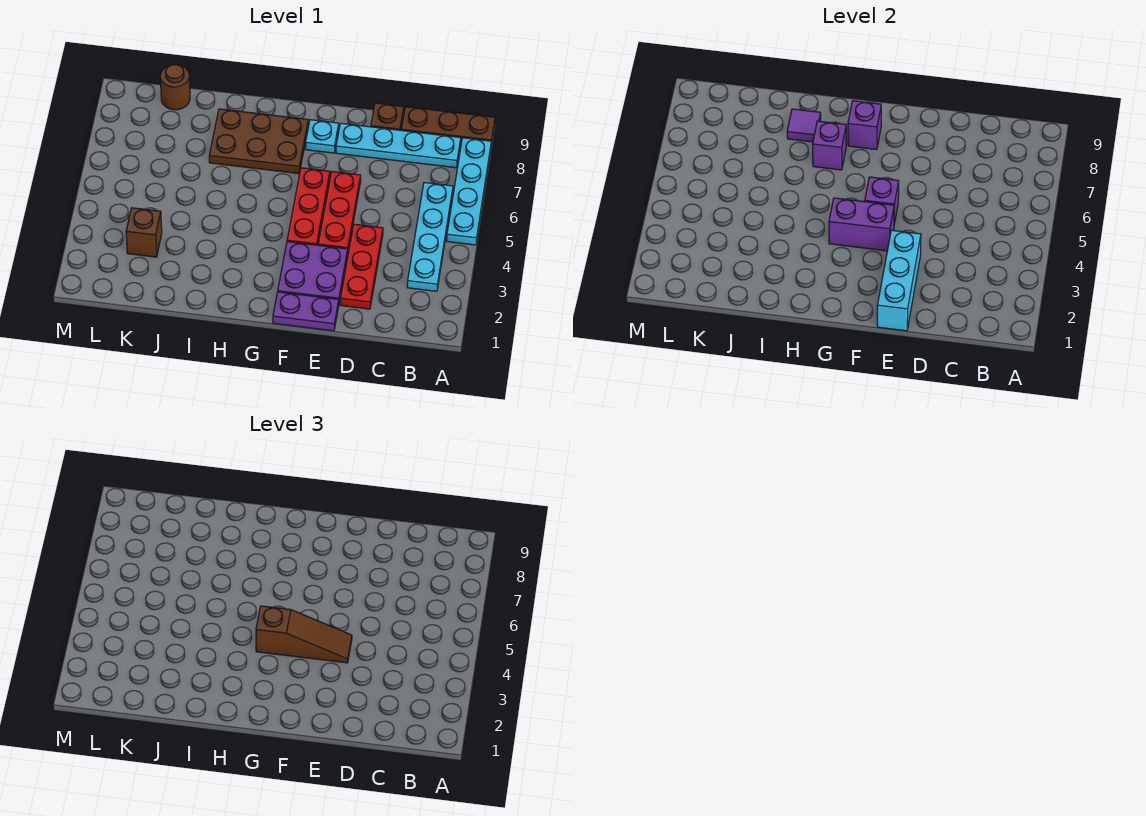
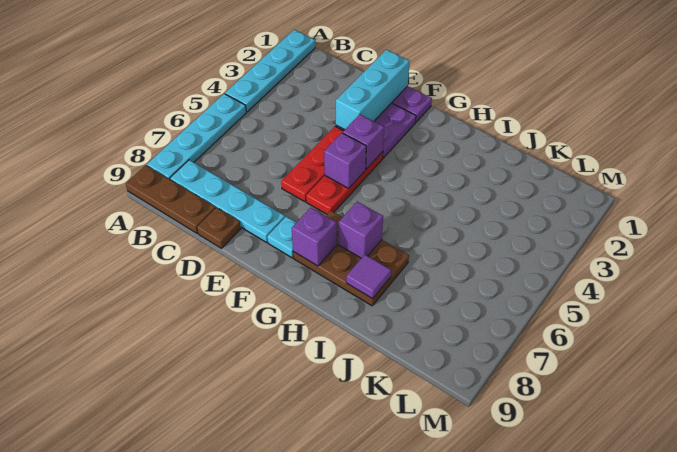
cyan 1x4 plate [407,183,453,291] -> cyan 1x4 plate moved to [225,30,315,112]
red 1x3 plate [340,224,383,309] -> none
brown 1x3 slope [256,606,352,663] -> none
purple 1x2 brick [829,198,894,251] -> purple 1x1 brick [343,114,384,169]
brown 1x1 brick [126,208,162,257] -> none
brown 1x1 round brick [160,64,190,110] -> none

